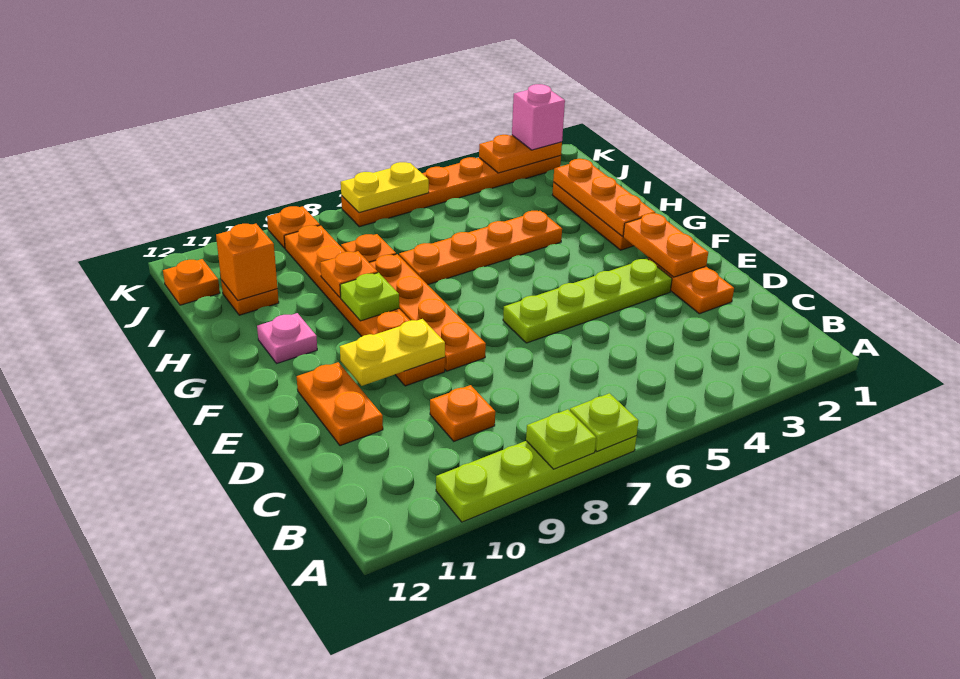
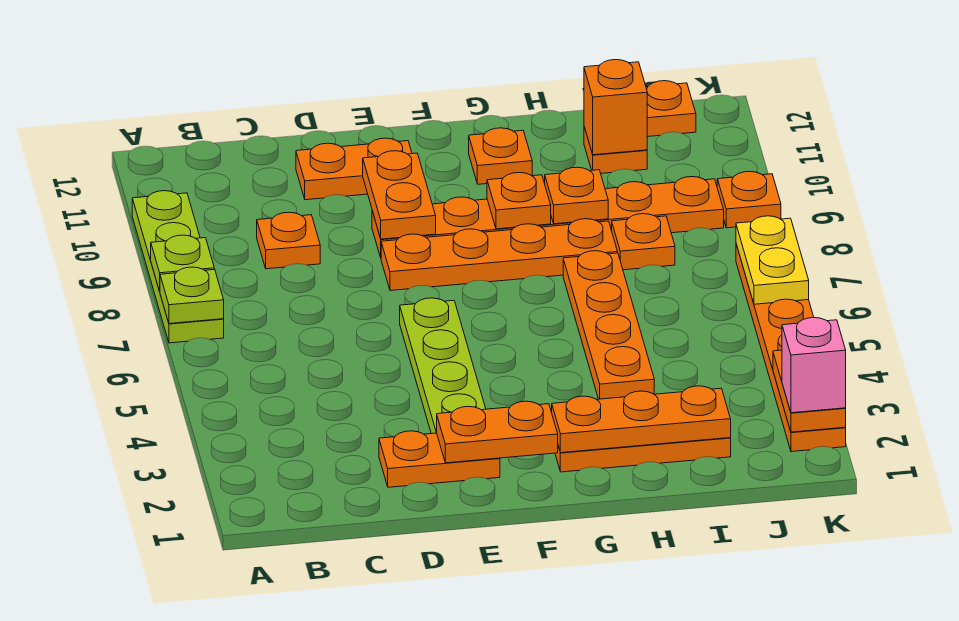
yellow 1x2 plate [340,319,445,386] -> orange 1x2 plate [363,151,436,239]
lime 1x1 plate [340,273,399,321] -> orange 1x1 plate [487,173,551,229]
pink 1x1 plate [257,313,317,363] -> orange 1x1 plate [469,128,532,184]

